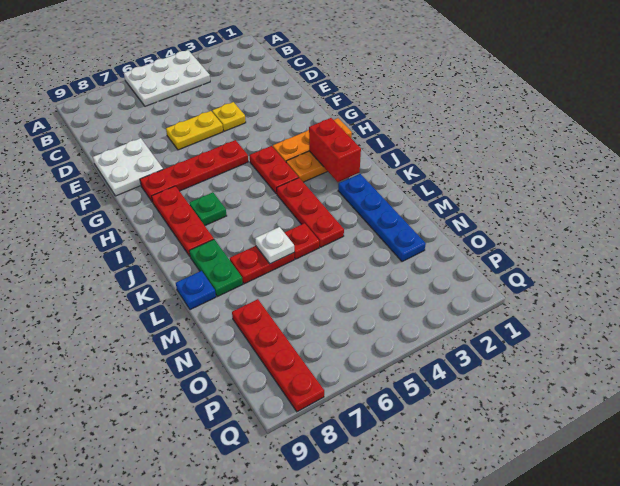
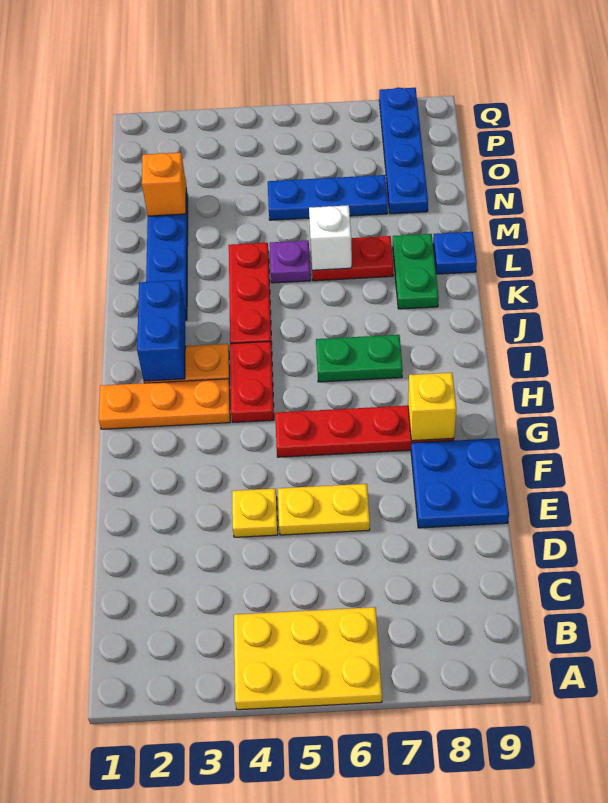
white 2x3 plate [124,50,210,106] -> yellow 2x3 plate [234,607,382,710]
white 2x2 plate [93,138,163,196] -> blue 2x2 plate [411,438,509,528]
none -> yellow 1x1 brick [408,373,456,441]
red 1x3 plate [152,186,214,256] -> none
red 1x2 brick [309,118,361,182] -> blue 1x2 brick [137,280,185,381]
green 1x1 plate [189,192,227,226] -> green 1x2 plate [316,335,403,382]
red 1x1 plate [284,223,319,259] -> purple 1x1 plate [270,240,311,283]
white 1x1 plate [255,227,294,264] -> white 1x1 brick [309,205,352,270]
none -> orange 1x1 brick [142,153,186,216]
none -> blue 1x3 plate [268,175,388,220]
red 1x4 plate [232,299,324,412] -> blue 1x4 plate [379,88,428,214]

